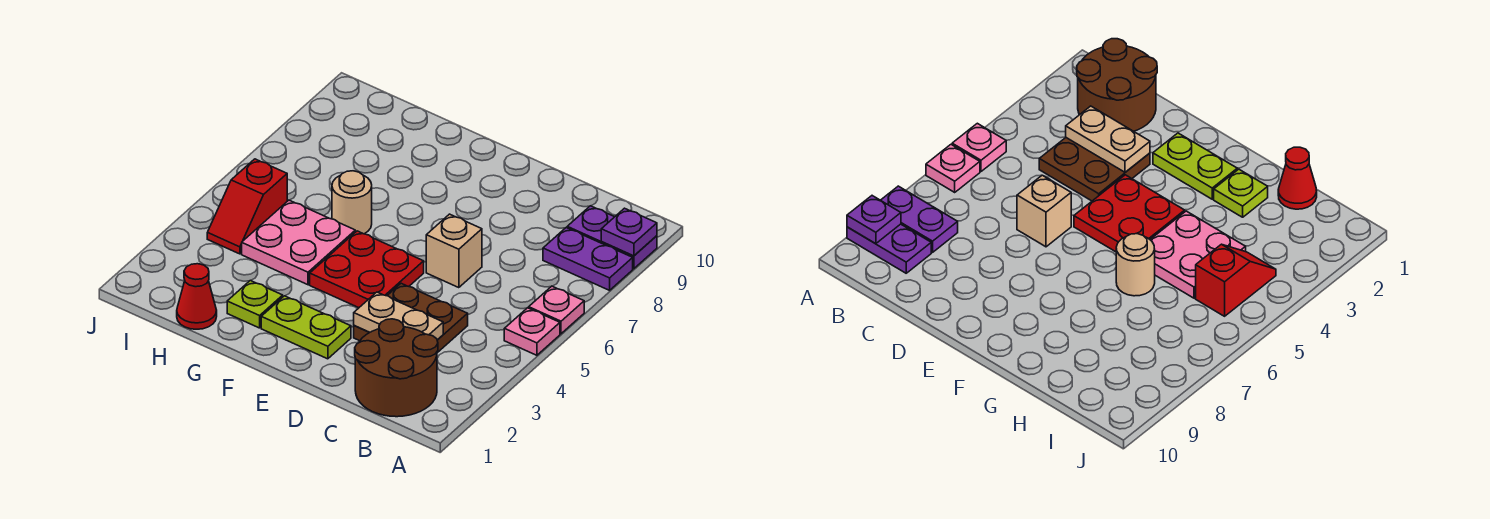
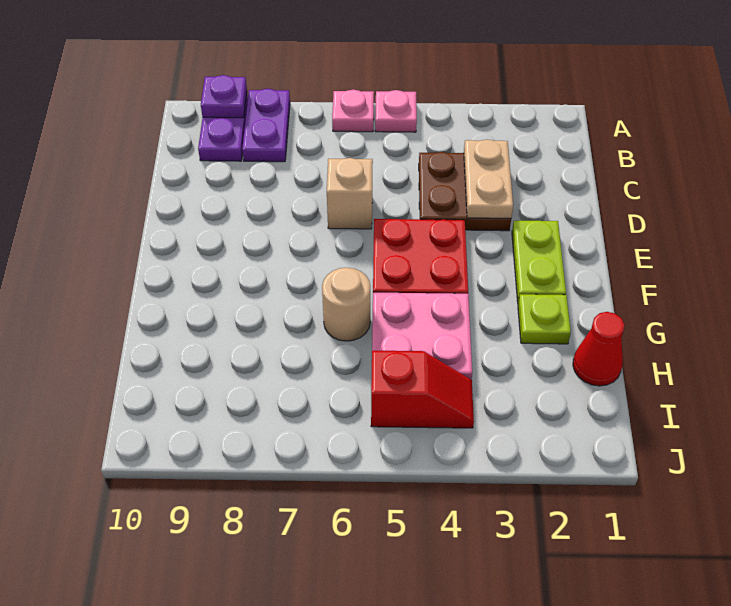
brown 2x2 round brick [355,319,438,417] -> none

